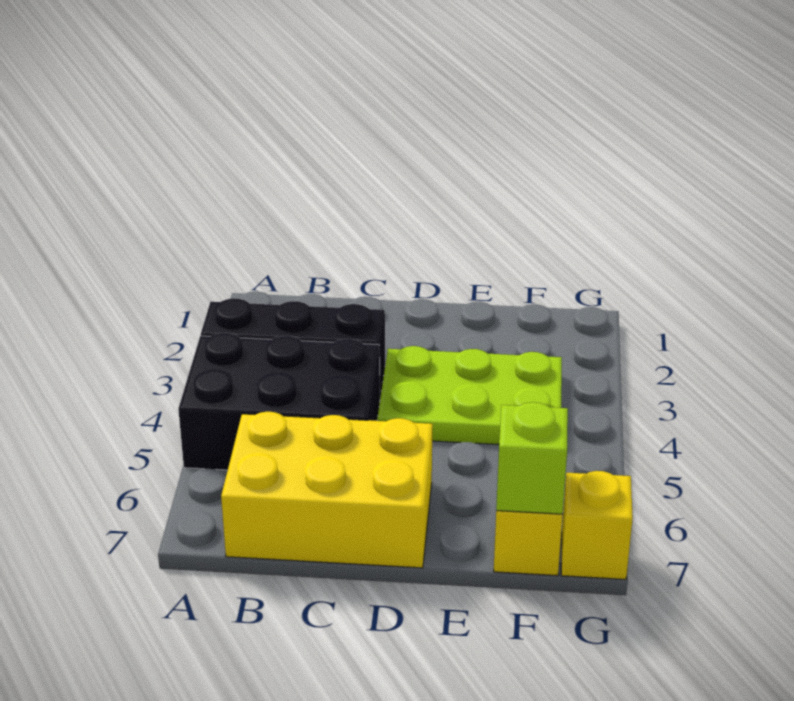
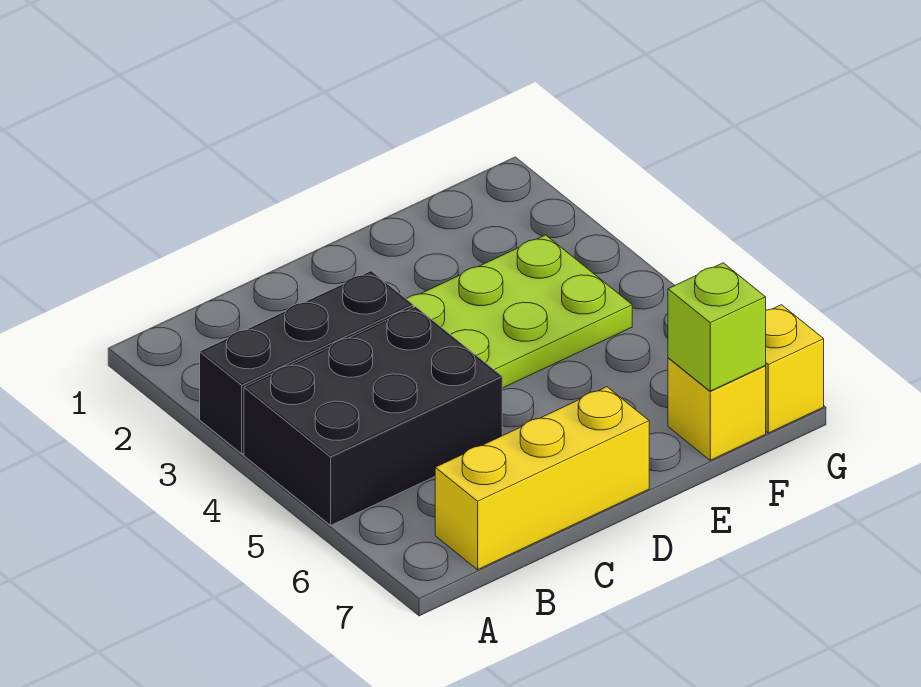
yellow 2x3 brick [221,412,433,568] -> yellow 1x3 brick [435,387,649,570]

